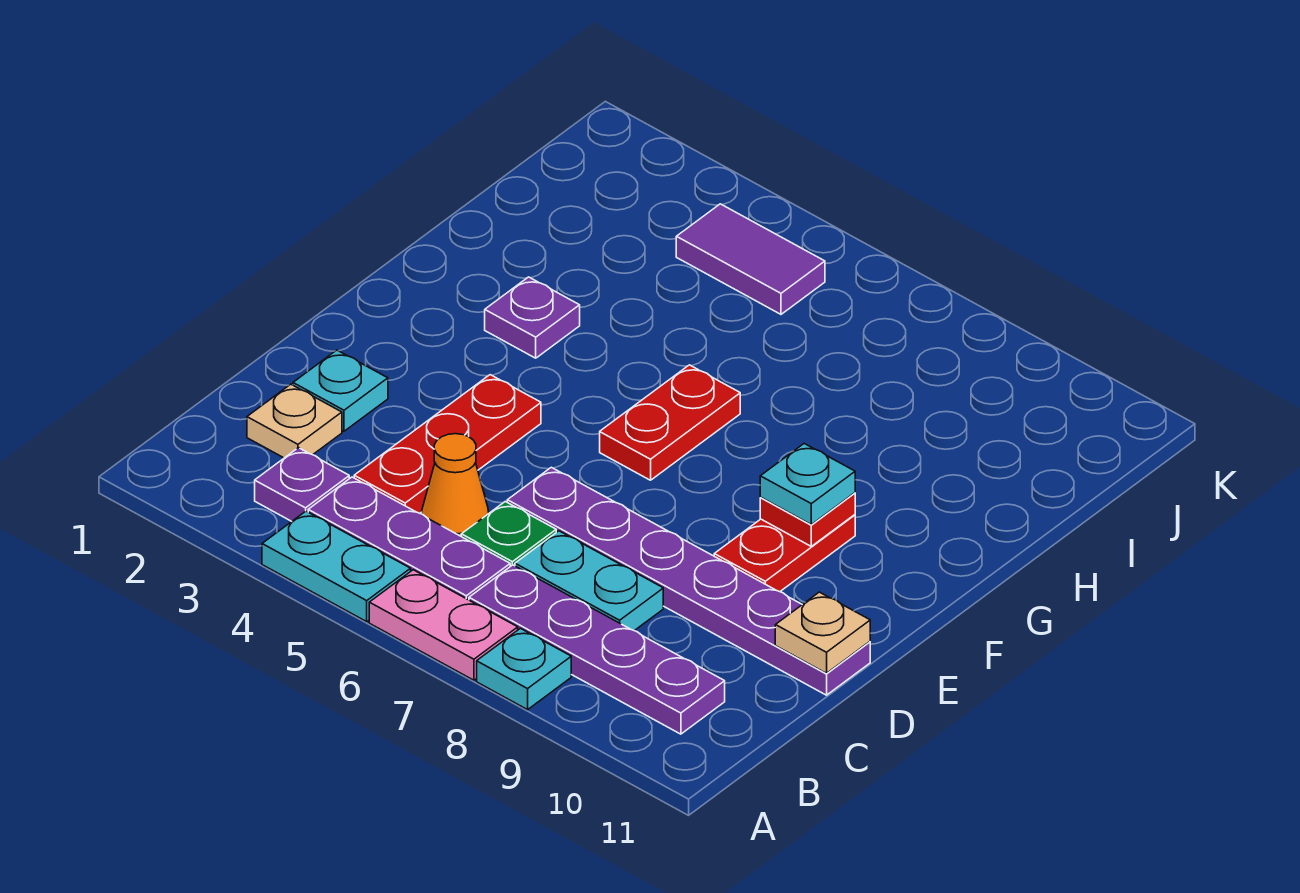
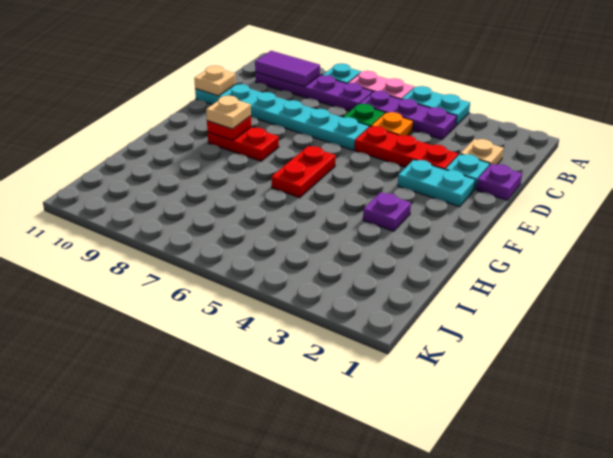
purple 1x1 plate [255,448,349,522] -> purple 1x1 plate moved to [476,164,522,200]
red 1x3 plate [354,375,541,513] -> red 1x3 plate turned to [355,126,458,169]
orange 1x1 cone [422,434,489,536] -> orange 1x1 plate [372,112,413,136]
cyan 1x2 plate [515,531,663,631] -> cyan 1x2 plate moved to [398,160,475,207]
purple 1x6 plate [507,467,870,695] -> cyan 1x6 plate [195,84,369,150]
red 1x2 plate [714,515,855,592] -> red 1x2 plate turned to [208,127,279,161]
cyan 1x1 plate [760,444,855,525] -> tan 1x1 plate [206,96,251,129]
purple 1x2 tile [676,204,825,314] -> purple 1x2 tile moved to [255,51,320,87]

